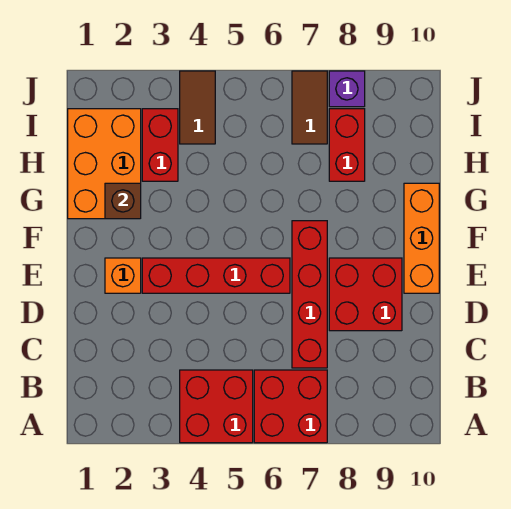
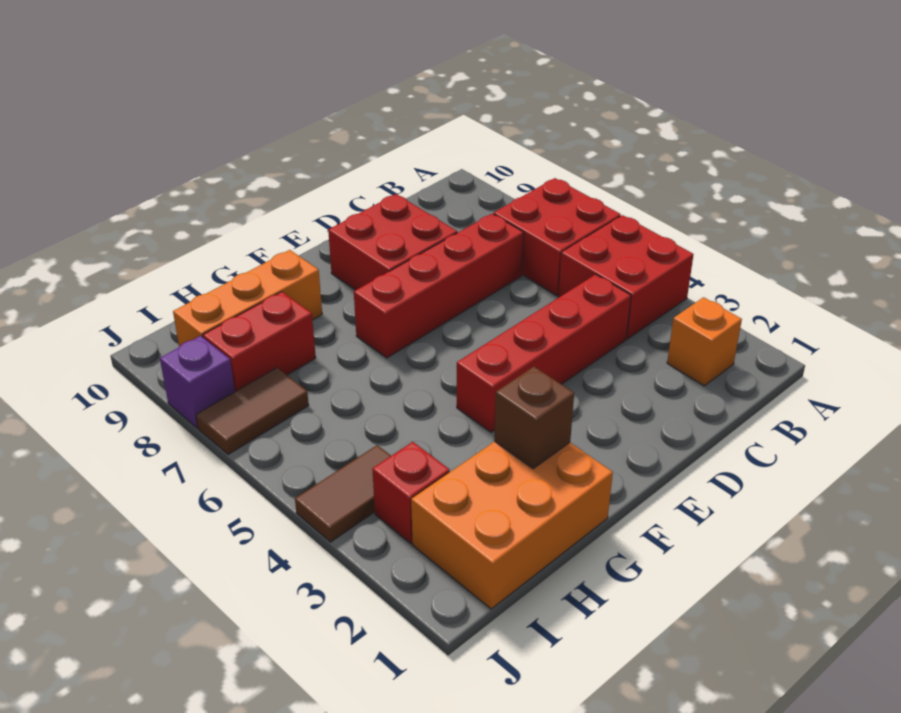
orange 1x1 brick [105,258,141,293] -> orange 1x1 brick moved to [667,297,742,386]
red 1x4 brick [142,258,290,293] -> red 1x4 brick turned to [457,274,631,432]
orange 1x3 brick [404,183,439,293] -> orange 1x3 brick moved to [173,250,322,347]
red 1x2 brick [142,109,178,181] -> red 1x1 brick [372,442,450,543]

